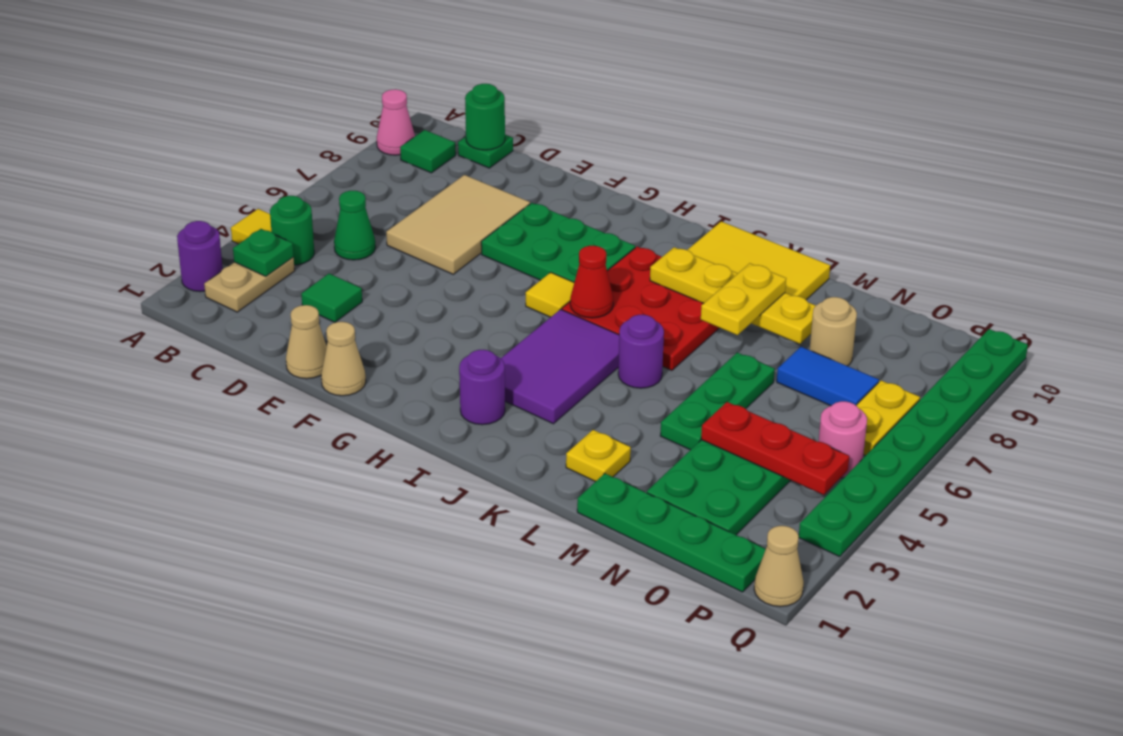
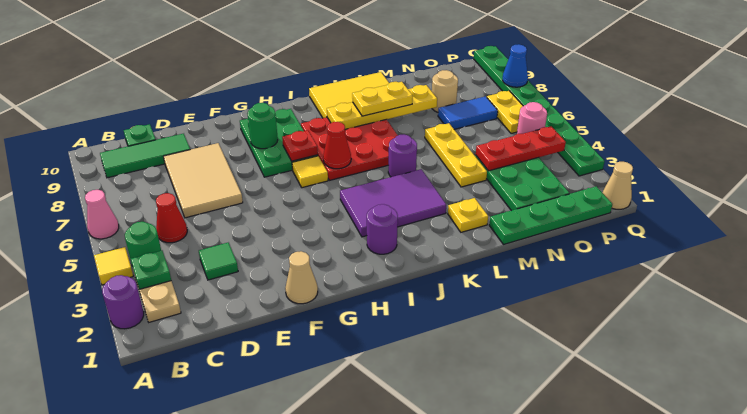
pink 1x1 cone [377,89,415,155] -> pink 1x1 cone moved to [85,190,119,239]
green 1x1 tile [400,130,456,173] -> green 1x3 tile [100,134,190,178]
green 1x1 cone [334,191,376,260] -> red 1x1 cone [156,193,187,243]
green 1x1 round brick [465,84,505,150] -> green 1x1 round brick moved to [247,103,278,149]
tan 1x1 cone [286,305,327,379] -> none
green 2x3 plate [481,203,635,282] -> green 2x3 plate turned to [240,109,318,177]
none -> red 1x1 plate [282,130,318,161]
purple 2x3 tile [501,309,619,424] -> purple 2x3 tile turned to [340,169,446,237]
yellow 1x2 plate [701,263,786,335] -> yellow 1x2 plate turned to [352,82,413,116]
green 1x3 plate [660,353,775,450] -> yellow 1x3 plate [425,123,487,187]
none -> blue 1x1 cone [503,44,528,87]

